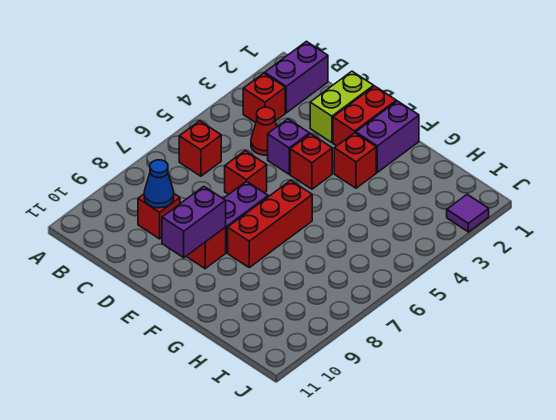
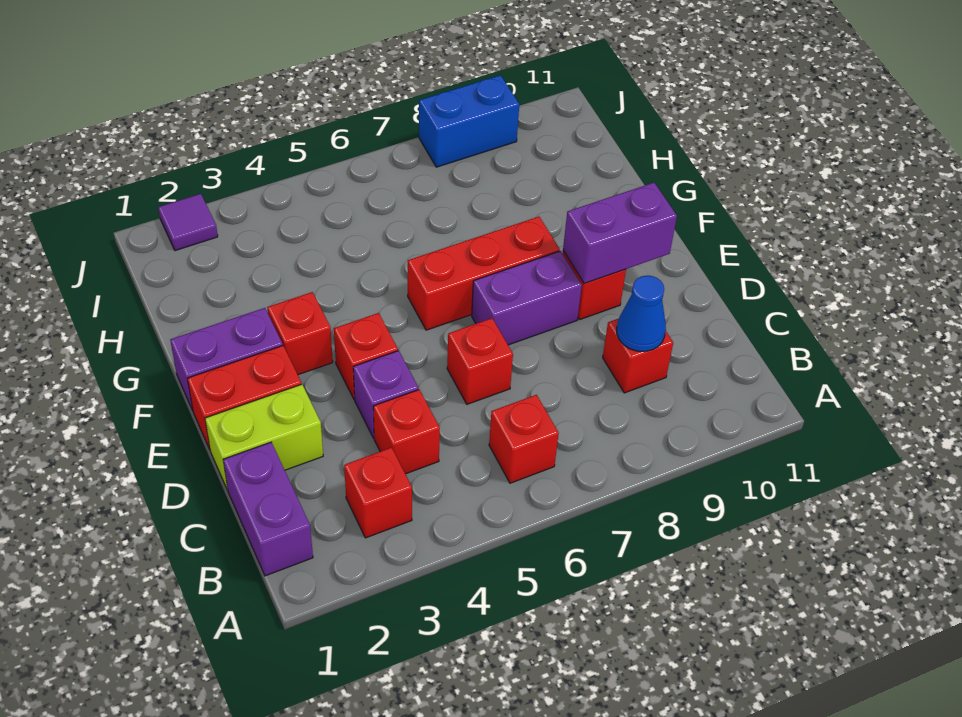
purple 1x2 brick [265,41,328,113] -> purple 1x2 brick turned to [223,442,313,576]
red 1x1 cone [251,107,277,155] -> red 1x1 brick [373,390,440,474]
none -> blue 1x2 brick [419,75,519,167]

